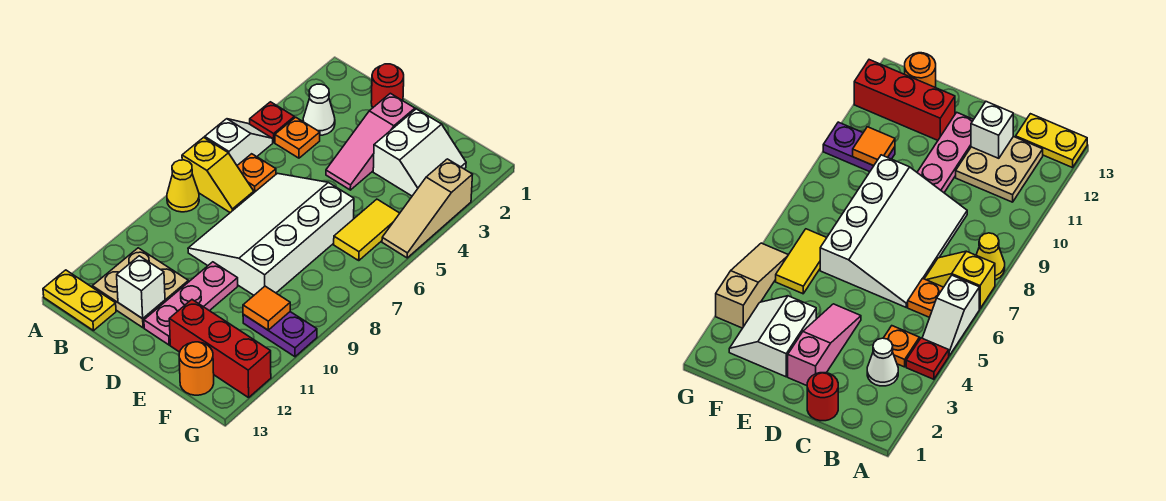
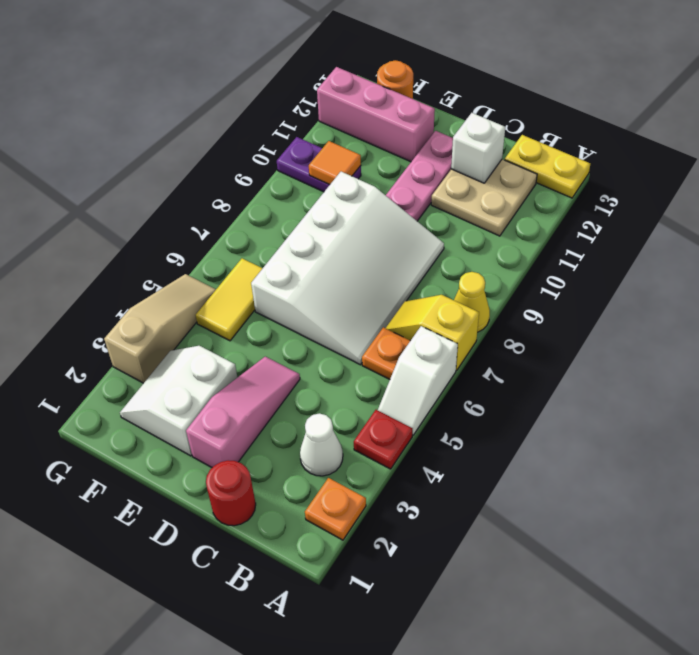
orange 1x1 plate [275,117,320,158] -> orange 1x1 plate moved to [305,478,366,540]
red 1x3 brick [169,300,271,398] -> pink 1x3 brick [317,67,435,162]

